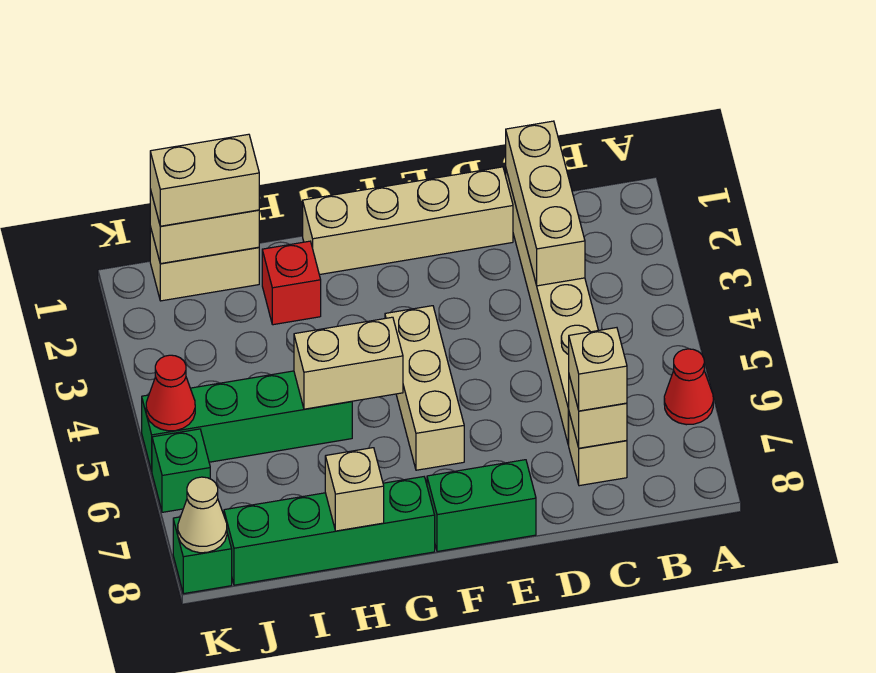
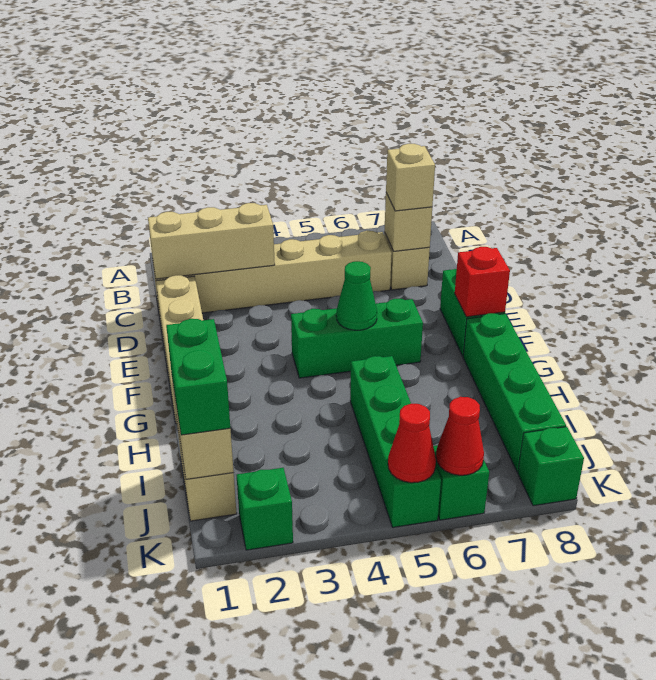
red 1x1 cone [664,349,713,425] -> red 1x1 cone moved to [436,397,484,475]
tan 1x3 brick [385,306,464,470] -> green 1x3 brick [291,299,423,378]
none -> green 1x1 cone [336,261,377,330]
tan 1x2 brick [294,317,403,409] -> none
red 1x1 brick [262,241,321,325] -> red 1x1 brick moved to [455,247,510,317]
tan 1x1 brick [325,448,384,531] -> none
tan 1x2 brick [150,134,259,226] -> green 1x2 brick [166,319,230,435]
none -> green 1x1 brick [237,468,293,550]
tan 1x1 cone [178,477,227,553] -> none

